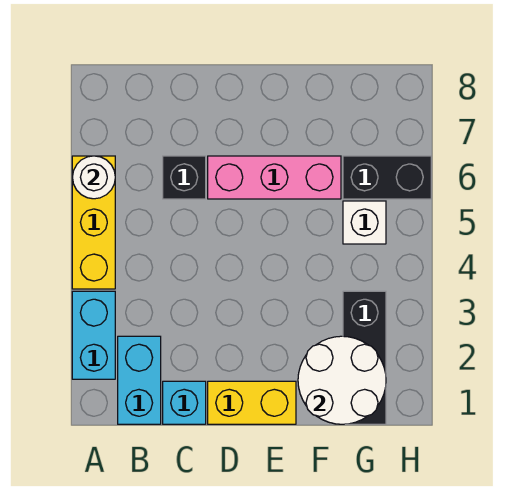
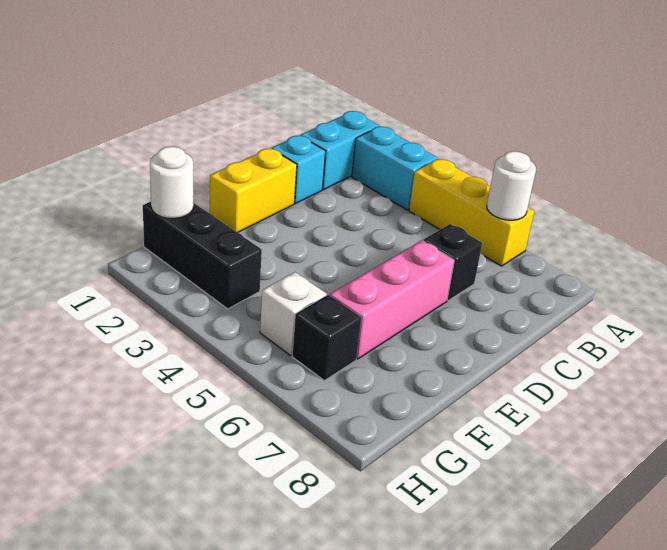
cyan 1x2 brick [118,336,161,424] -> cyan 1x2 brick turned to [300,111,379,190]
white 2x2 round brick [298,336,386,424] -> white 1x1 round brick [150,147,193,219]
black 1x2 brick [343,156,431,199] -> black 1x1 brick [292,295,361,381]

